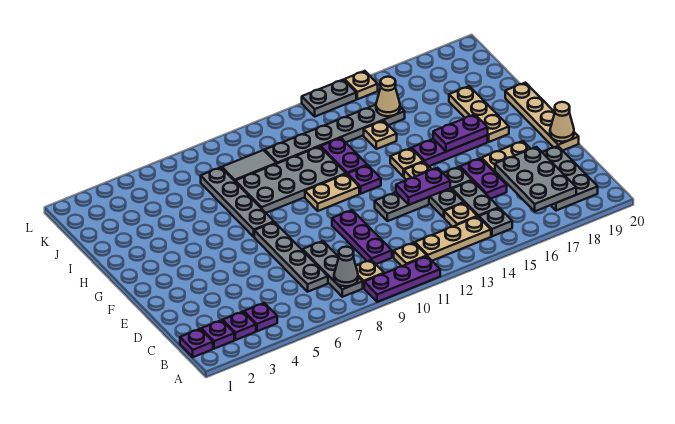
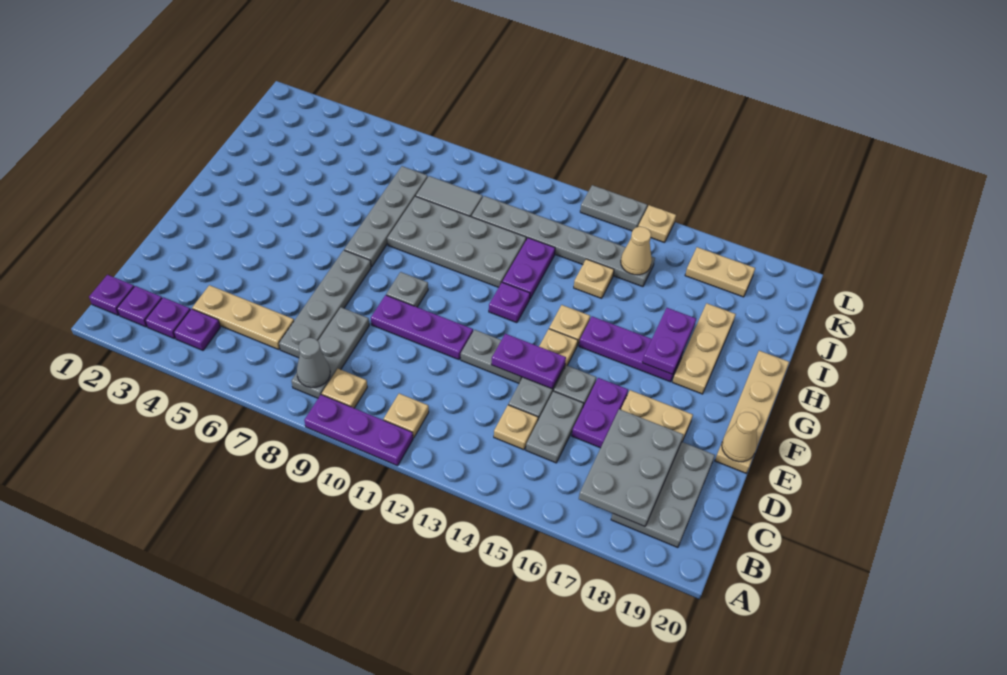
tan 1x3 plate [415,217,491,261] -> tan 1x3 plate moved to [192,285,294,350]
grey 1x1 plate [479,208,512,236] -> grey 1x1 plate moved to [386,272,428,307]
purple 1x3 plate [332,210,392,264] -> purple 1x3 plate turned to [371,295,473,360]
tan 1x2 plate [305,174,359,211] -> tan 1x2 plate moved to [685,247,755,297]
purple 1x2 plate [433,114,488,152] -> purple 1x2 plate turned to [643,308,696,374]

